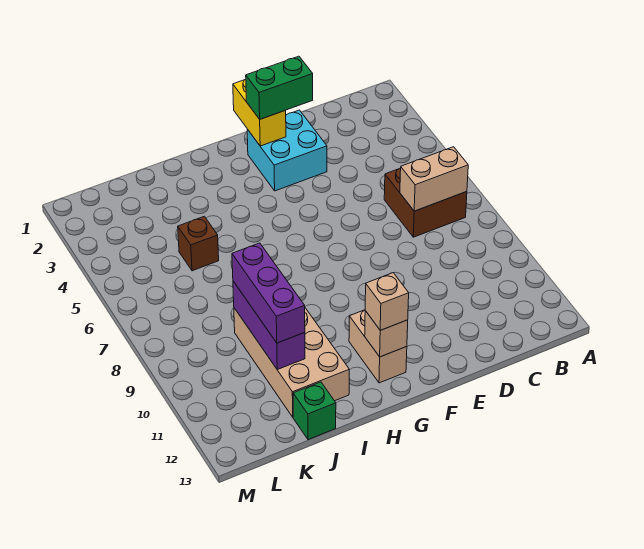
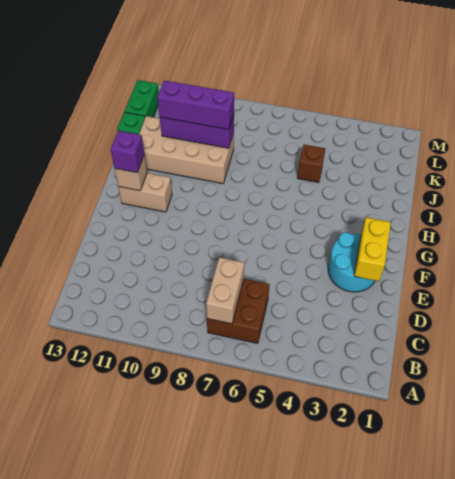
cyan 2x2 brick [247,110,327,191] -> cyan 2x2 round brick [328,233,375,292]
green 1x2 brick [246,56,313,119] -> green 1x2 brick moved to [125,80,159,117]
yellow 1x2 brick [233,79,286,146] -> yellow 1x2 brick turned to [354,217,391,281]
tan 1x1 brick [365,273,409,330] -> purple 1x1 brick [111,131,144,173]

